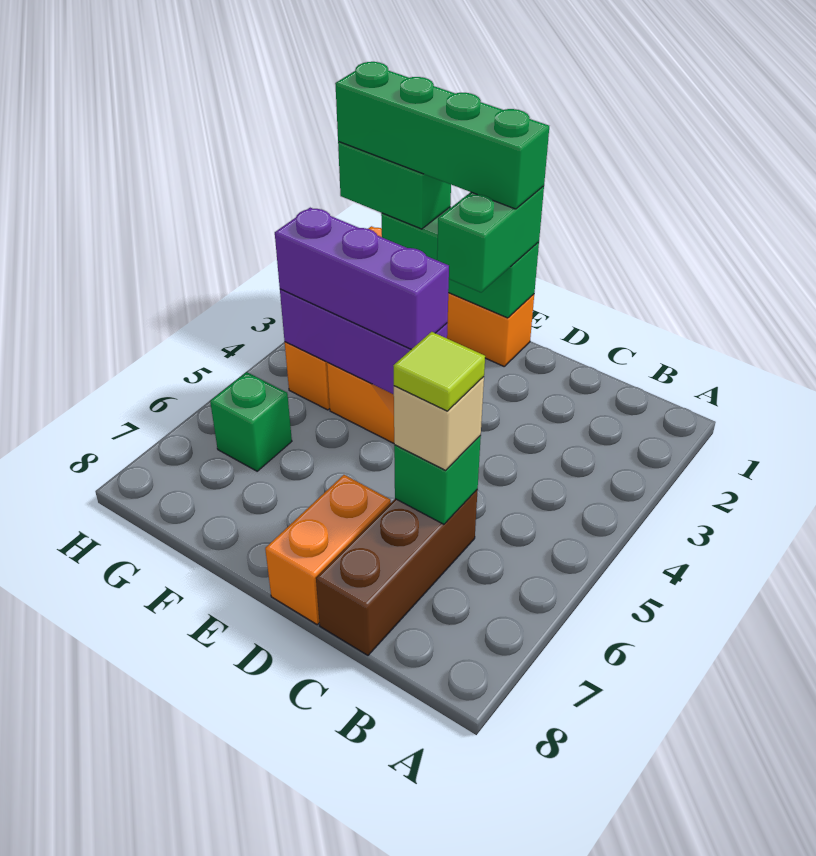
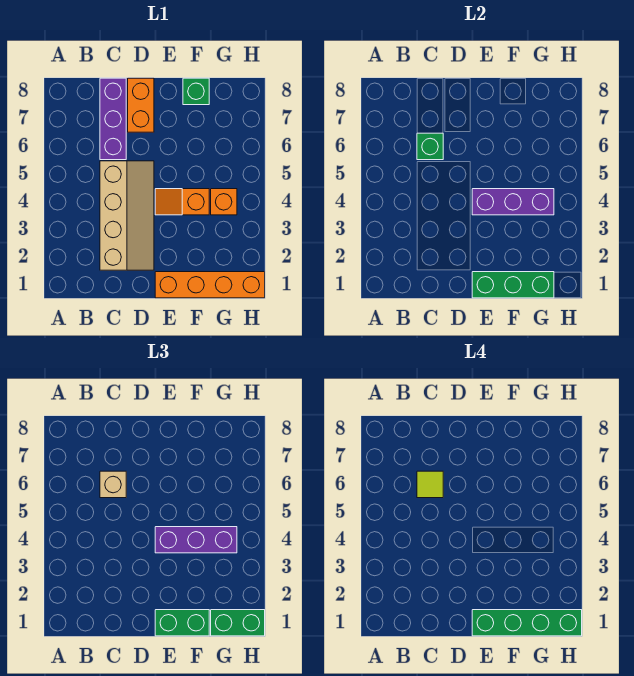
none -> tan 2x4 slope [100,161,154,270]
brown 1x3 brick [316,489,478,655] -> purple 1x3 brick [100,78,126,160]
green 1x2 brick [437,186,544,292] -> green 1x2 brick turned to [155,610,209,636]
green 1x1 brick [210,372,292,471] -> green 1x1 brick moved to [183,78,209,105]

